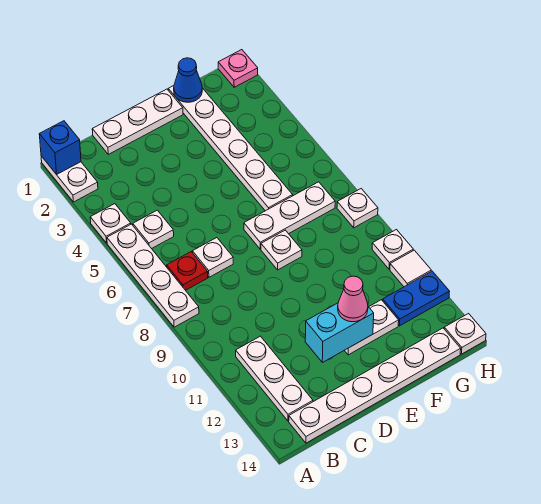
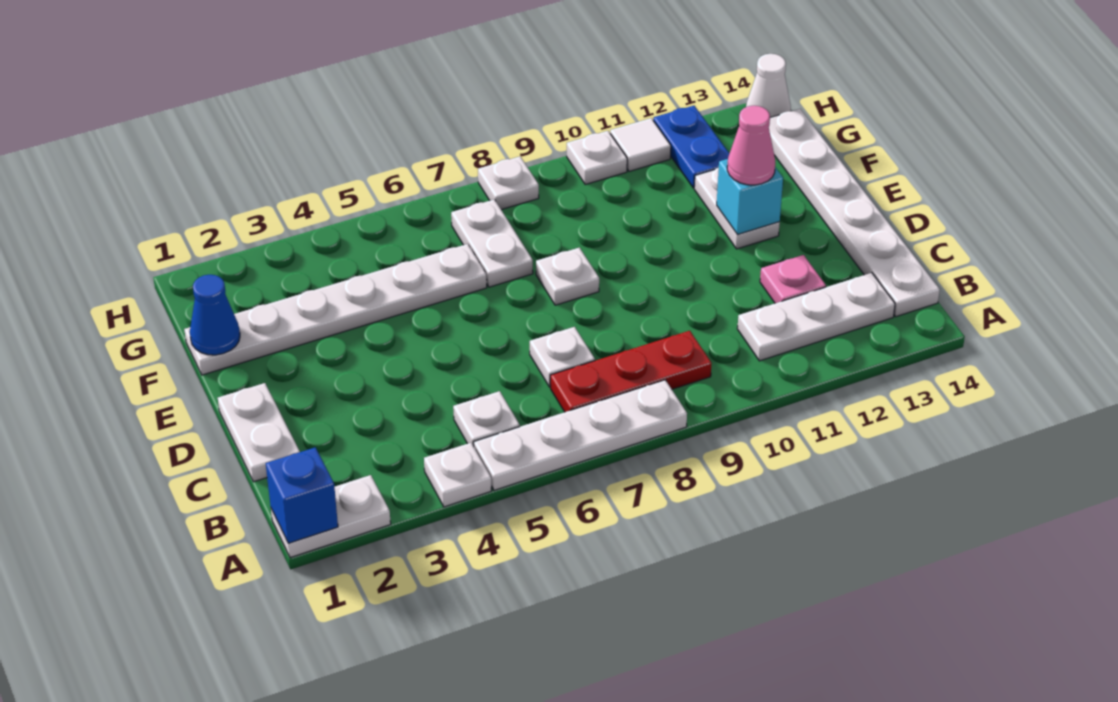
red 1x1 plate [167,252,208,290] -> red 1x3 plate [550,331,712,412]
white 1x3 plate [92,89,183,154] -> white 1x2 plate [218,383,300,482]
cyan 1x2 brick [305,303,374,362] -> cyan 1x1 brick [717,159,783,235]
white 1x3 plate [244,182,335,249] -> white 1x2 plate [451,199,533,287]
pink 1x1 plate [218,50,258,87] -> pink 1x1 plate moved to [760,255,826,303]
white 1x1 plate [444,314,486,354] -> white 1x1 cone [746,54,791,118]

